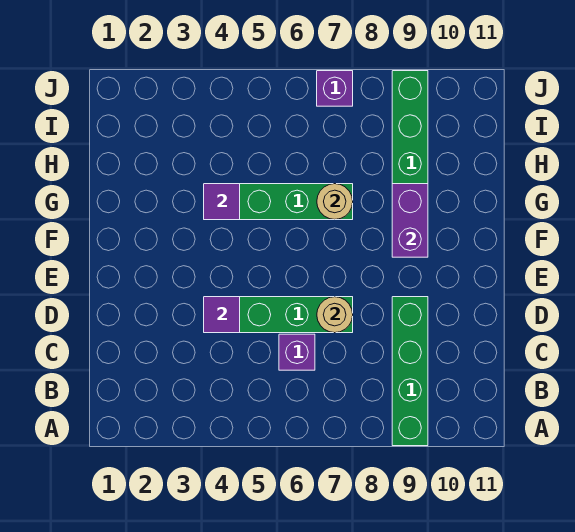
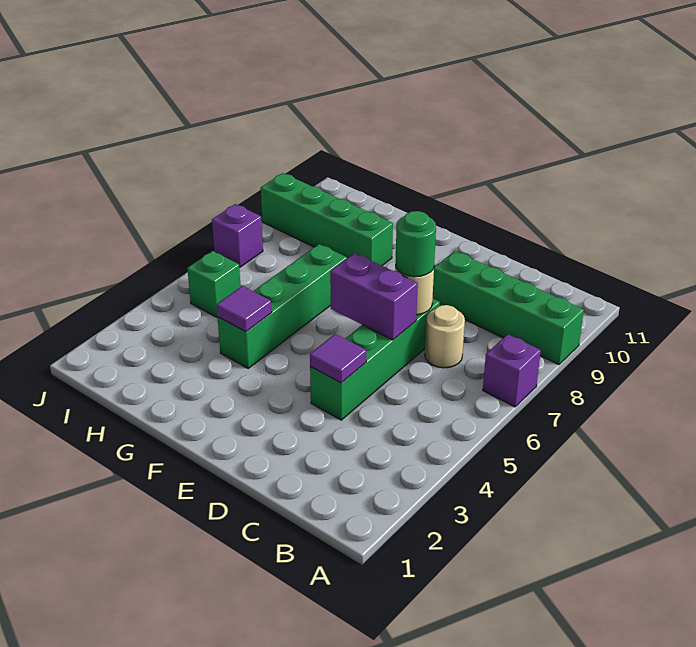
purple 1x1 brick [279,334,315,370] -> purple 1x1 brick moved to [483,334,541,407]
none -> green 1x1 round brick [395,211,436,277]
purple 1x2 brick [392,184,428,257] -> purple 1x2 brick moved to [330,253,418,340]
tan 1x1 round brick [317,184,353,220] -> tan 1x1 round brick moved to [425,305,465,368]
none -> green 1x1 brick [187,251,241,317]

